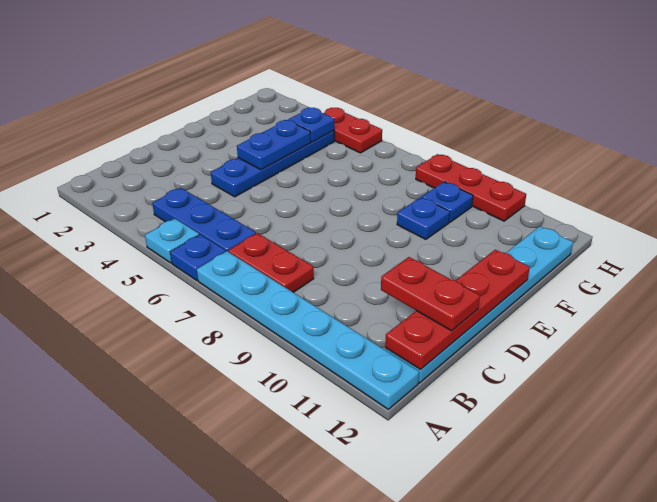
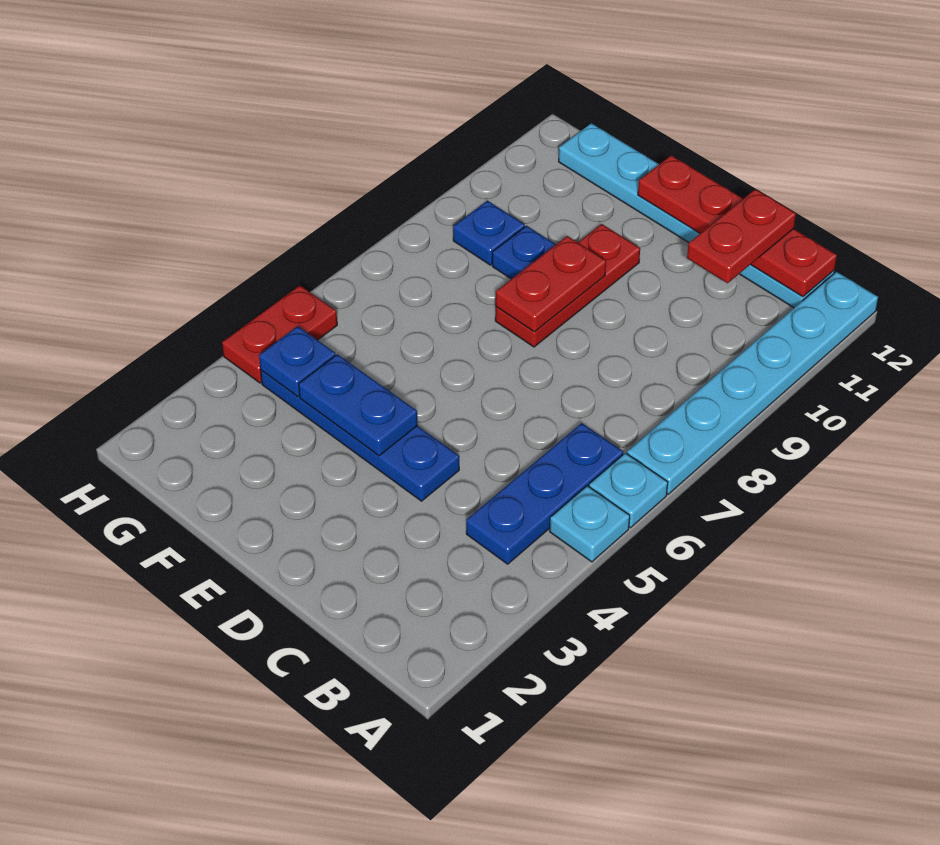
blue 1x1 plate [170,234,226,281] -> cyan 1x1 plate [589,453,668,528]
red 1x2 plate [229,233,314,292] -> red 1x2 plate moved to [496,236,606,332]
red 1x3 plate [416,154,526,221] -> red 1x3 plate moved to [495,224,640,347]

